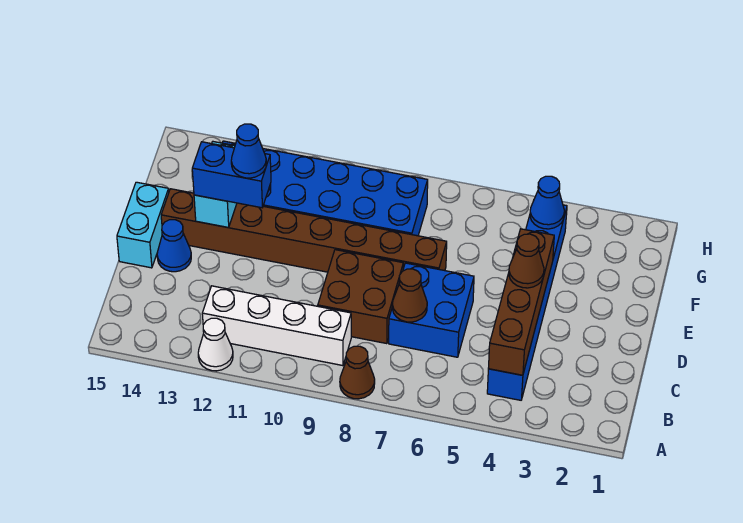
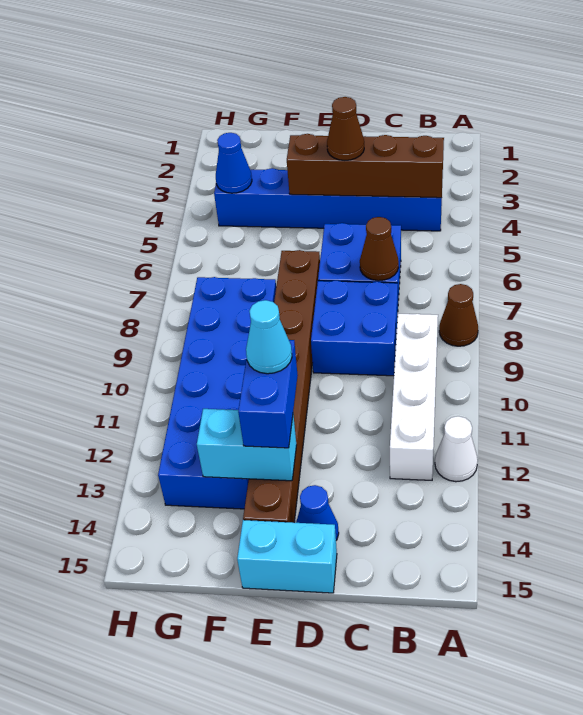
brown 2x2 brick [318,250,403,344] -> blue 2x2 brick [311,281,398,376]
blue 1x1 cone [231,124,266,178] -> cyan 1x1 cone [246,300,292,374]

